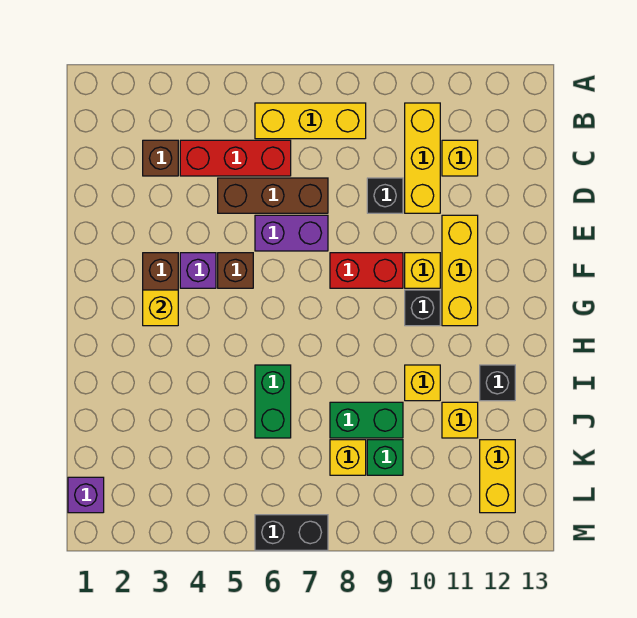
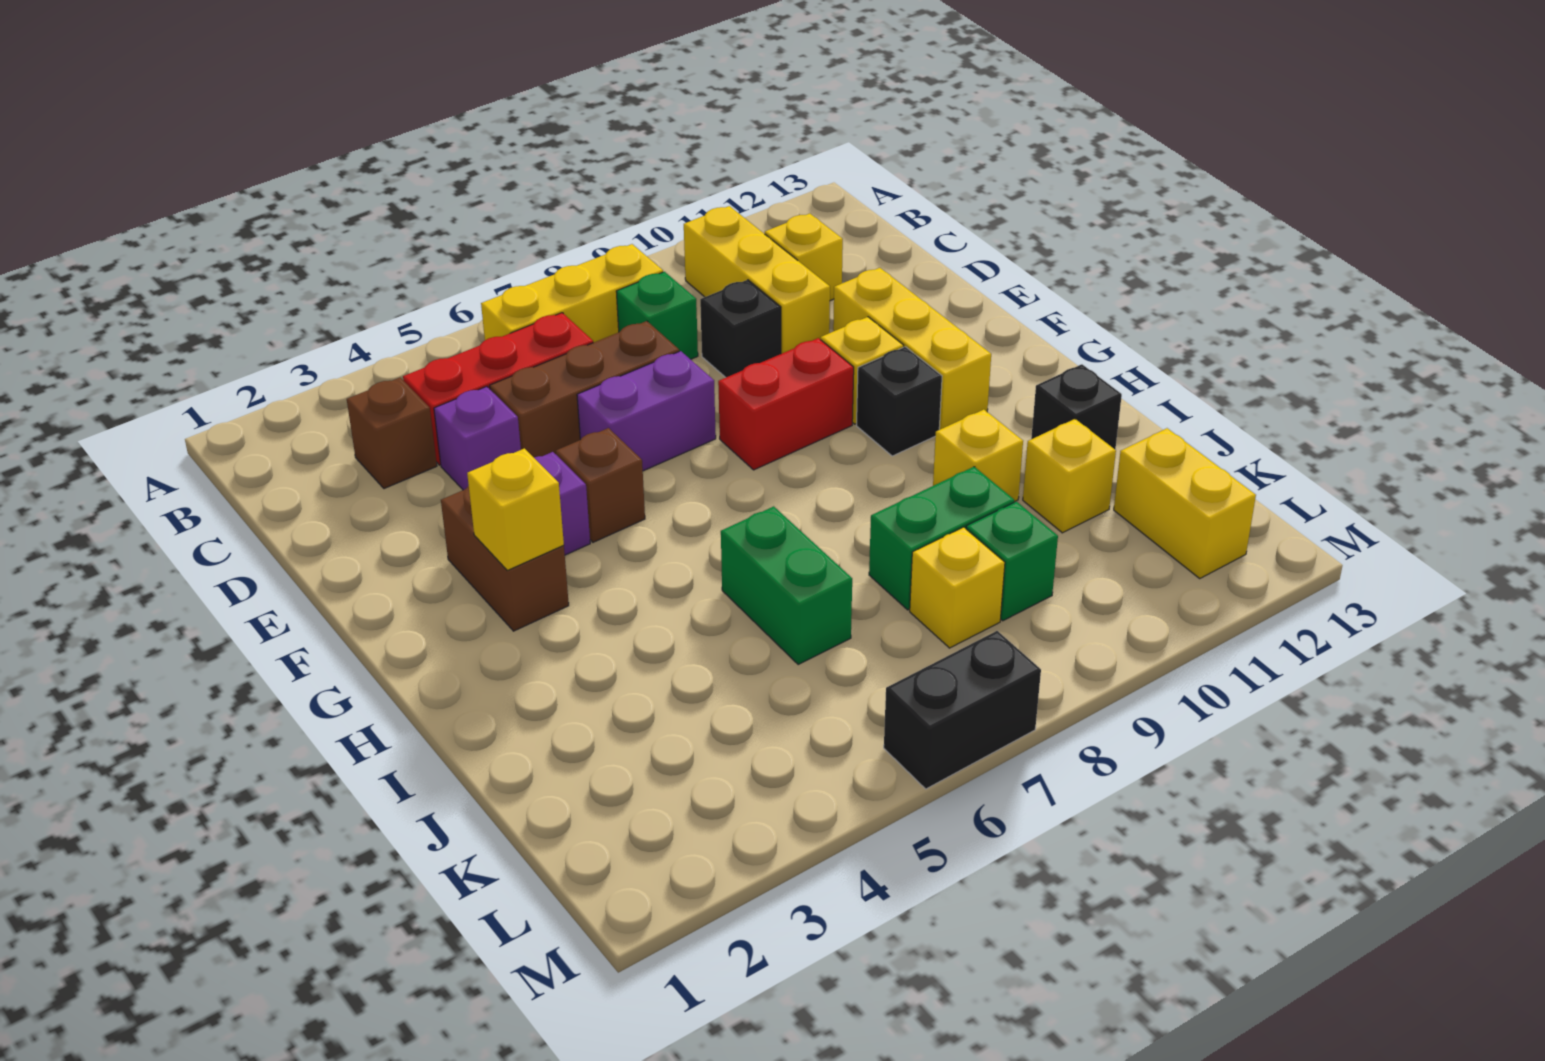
none -> green 1x1 brick [616,272,698,359]
purple 1x1 brick [68,477,104,513] -> purple 1x1 brick moved to [434,387,521,490]

